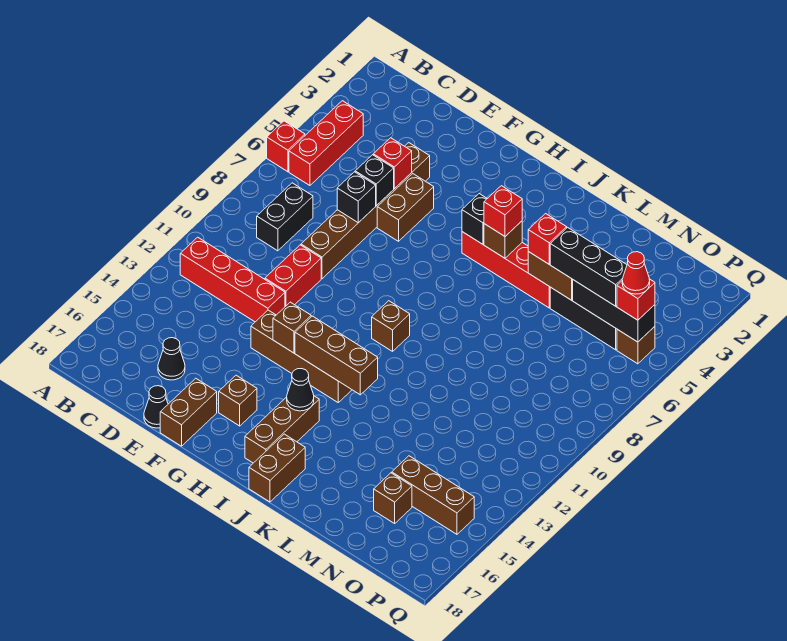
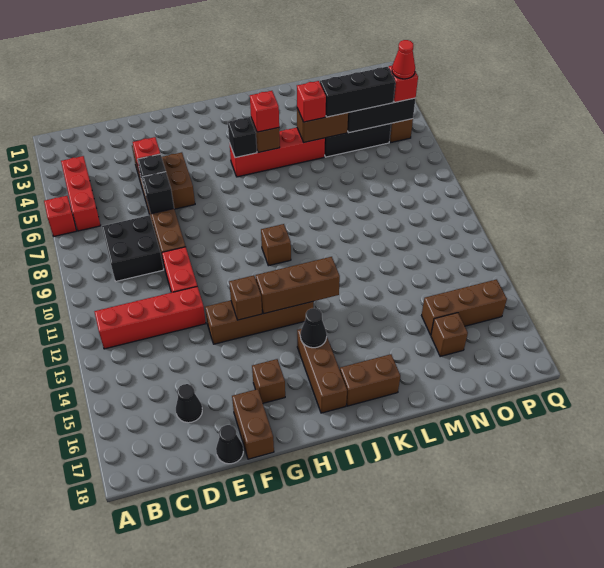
black 1x2 brick [257,183,313,251] -> black 2x2 brick [102,215,164,281]
brown 1x2 brick [249,434,305,502] -> brown 1x2 brick turned to [340,354,400,406]

